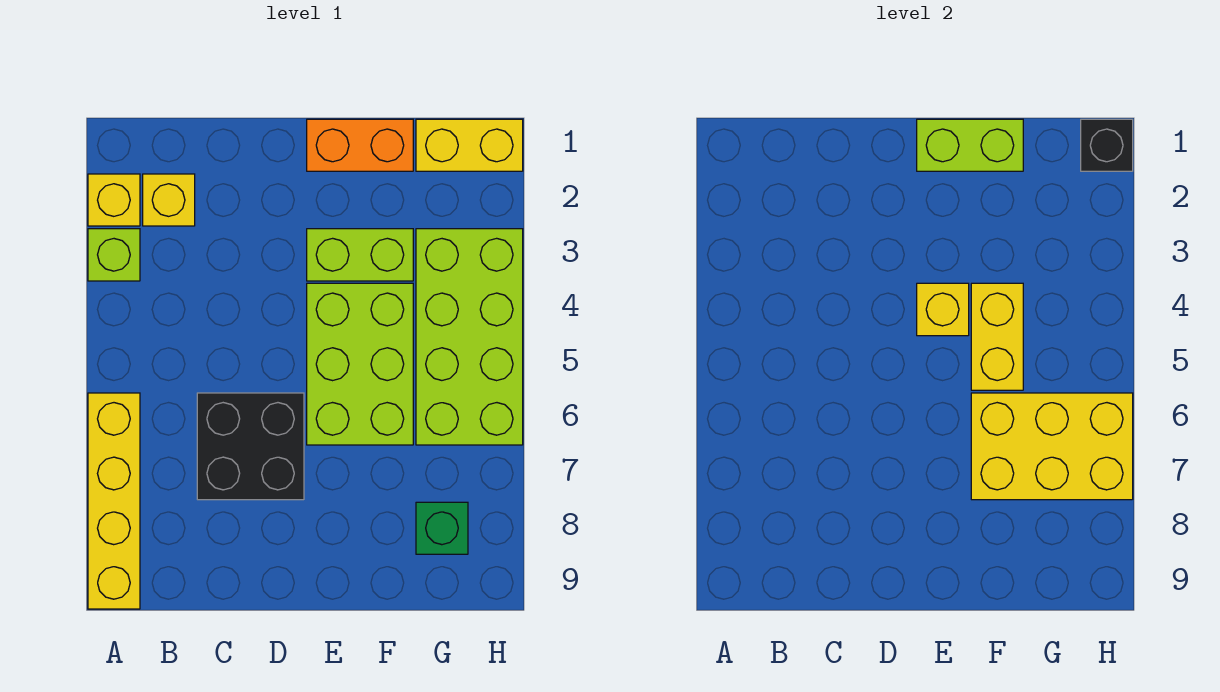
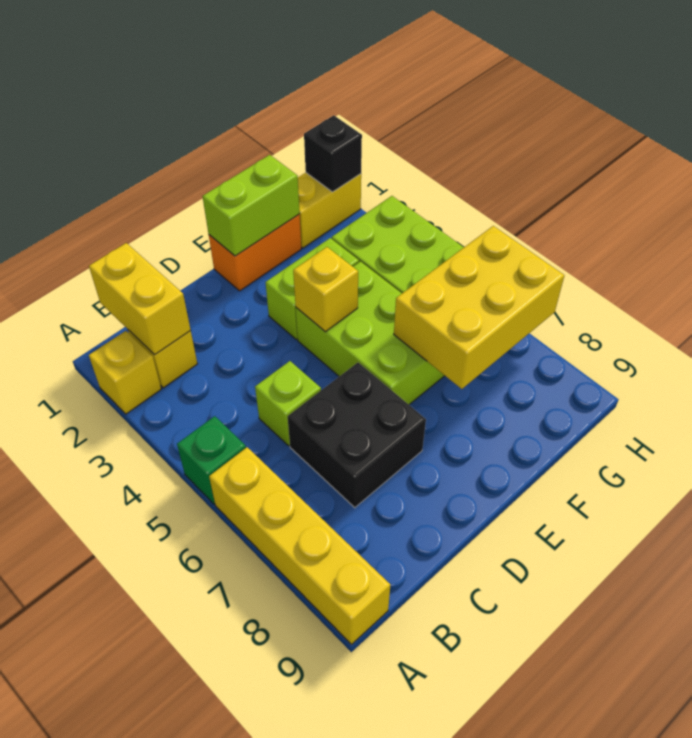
lime 1x1 brick [88,229,140,281] -> lime 1x1 brick moved to [255,361,321,446]
yellow 1x2 brick [971,283,1023,390] -> yellow 1x2 brick moved to [89,243,191,355]
green 1x1 brick [416,502,468,554] -> green 1x1 brick moved to [177,416,246,504]

